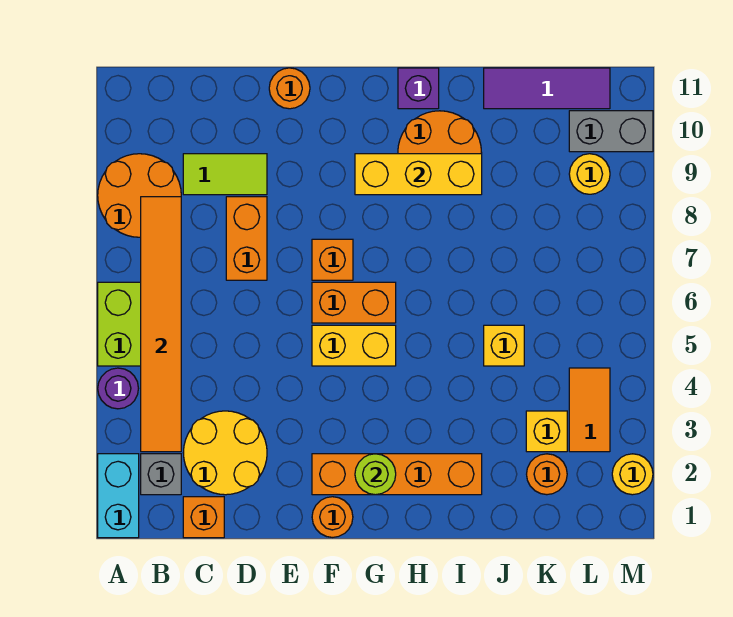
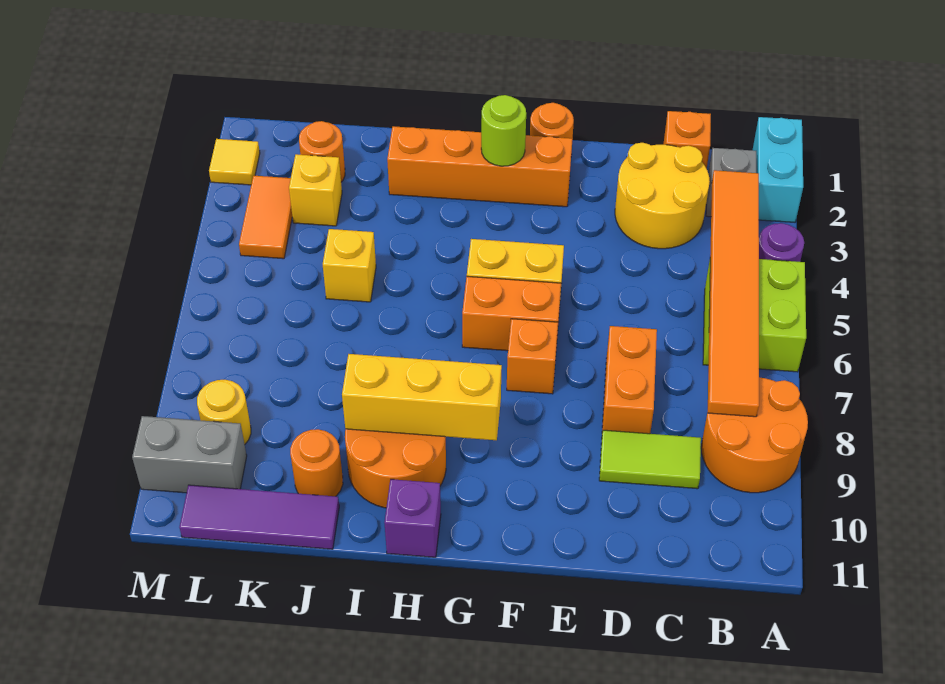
orange 1x1 round brick [269,68,310,109] -> orange 1x1 round brick moved to [290,429,343,496]
yellow 1x1 round brick [612,454,653,495] -> yellow 1x1 tile [209,139,260,185]

